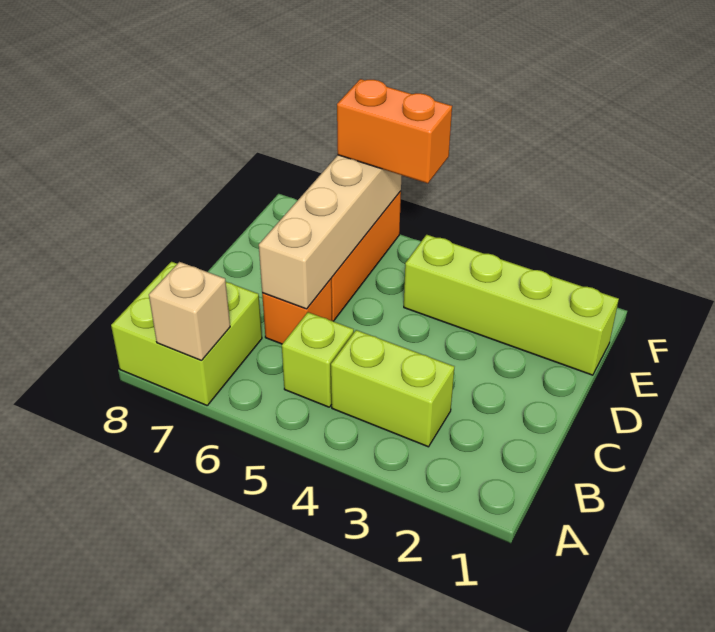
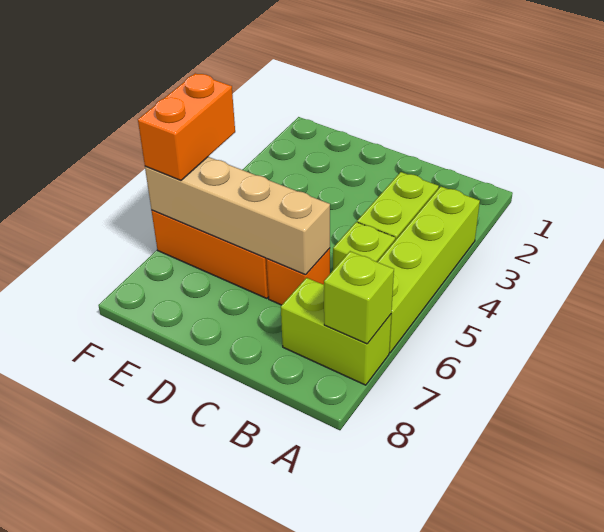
lime 2x2 brick [111,262,262,405] -> lime 1x2 brick [281,278,391,385]
tan 1x1 brick [149,262,230,361] -> lime 1x1 brick [324,251,394,344]
lime 1x4 brick [404,235,619,375] -> lime 1x4 brick moved to [378,187,480,353]

